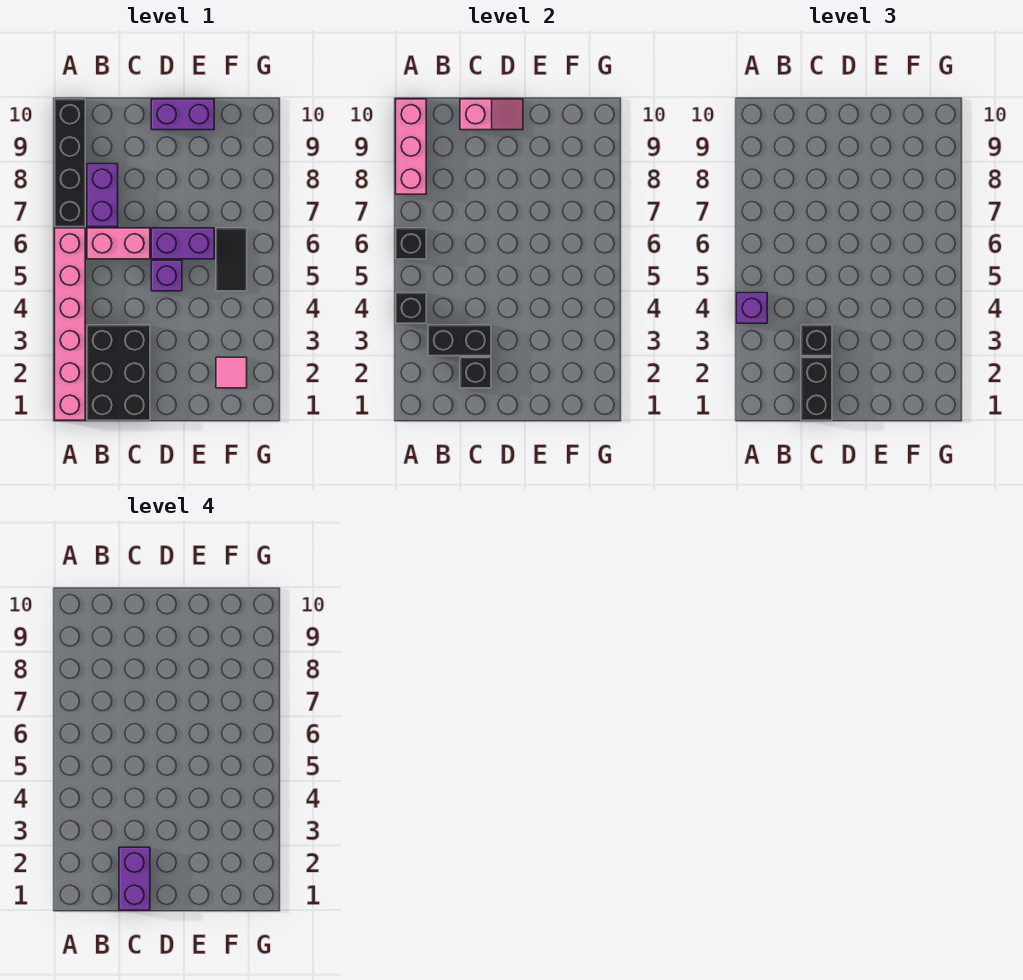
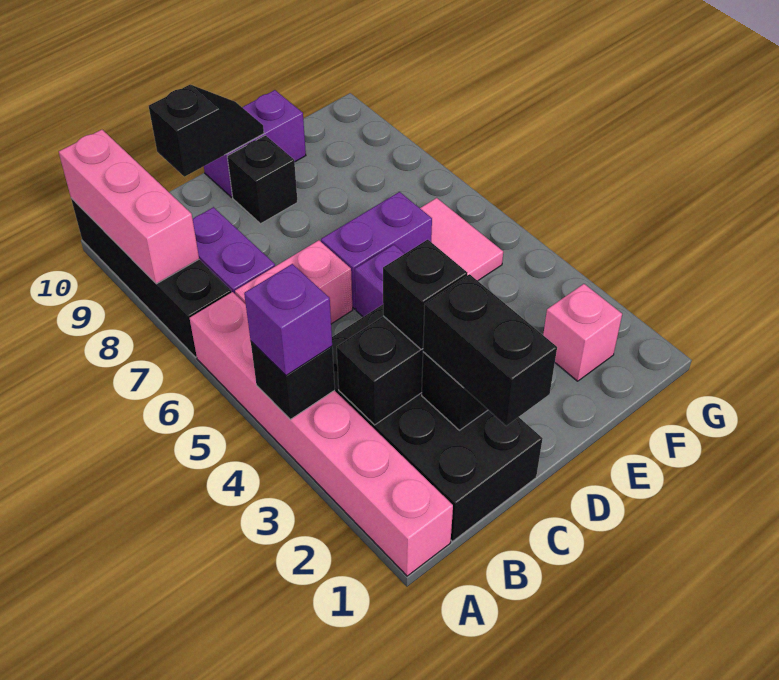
black 1x1 brick [396,228,426,259] -> black 1x1 brick moved to [227,135,298,224]
black 2x3 brick [87,325,150,420] -> black 2x4 brick [332,305,542,541]
purple 1x2 brick [119,847,150,910] -> none
pink 1x2 slope [460,99,523,130] -> black 1x2 slope [149,85,264,177]
pink 1x1 tile [216,357,247,388] -> pink 1x1 brick [543,284,622,381]
black 1x2 tile [216,228,247,291] -> pink 1x2 tile [420,198,503,281]

